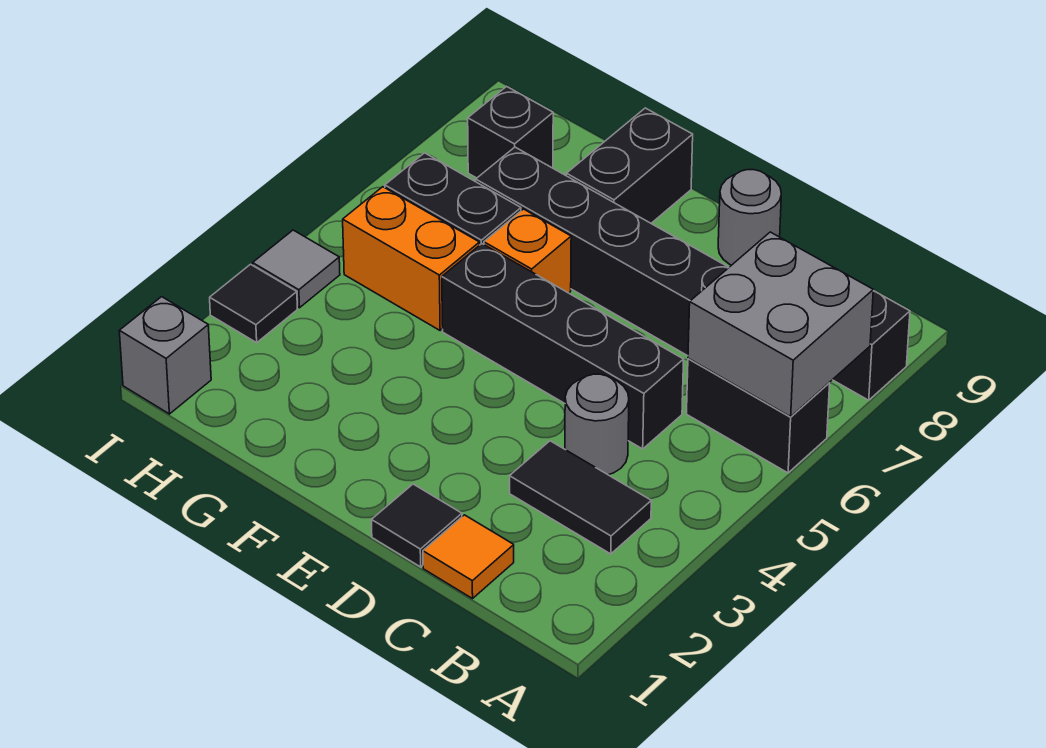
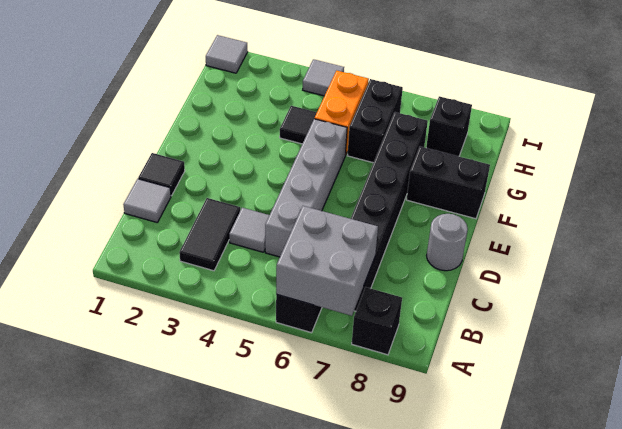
orange 1x1 tile [423,515,514,599] -> grey 1x1 tile [123,179,171,222]
grey 1x1 round brick [565,374,629,475] -> grey 1x1 tile [229,208,269,252]
black 1x4 brick [442,244,684,449] -> grey 1x4 brick [265,119,347,257]
orange 1x1 brick [484,209,571,293] -> none
grey 1x1 brick [119,297,211,414] -> grey 1x1 tile [206,35,248,73]
black 1x1 tile [210,264,298,343] -> black 1x1 tile moved to [280,106,317,144]

